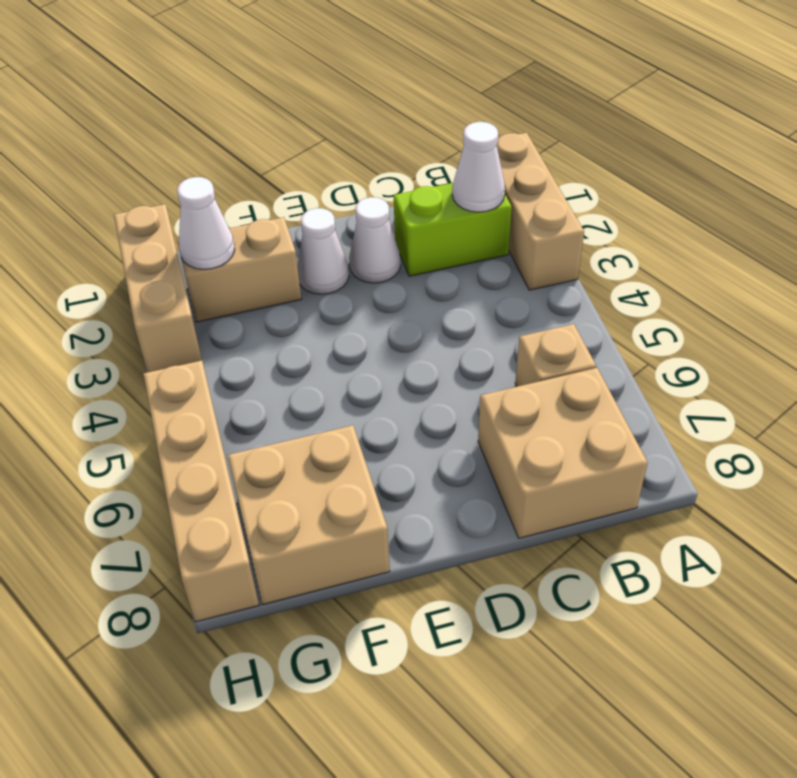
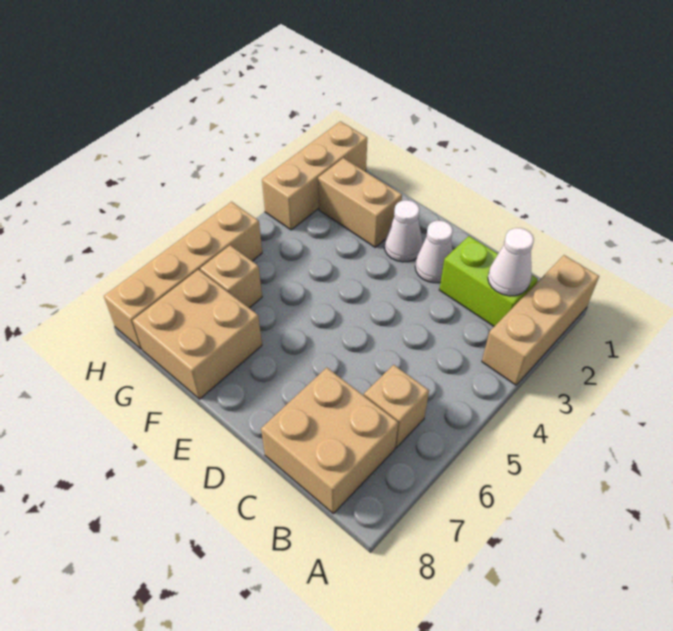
white 1x1 cone [177,177,235,269] -> none
none -> tan 1x1 brick [200,245,262,308]

